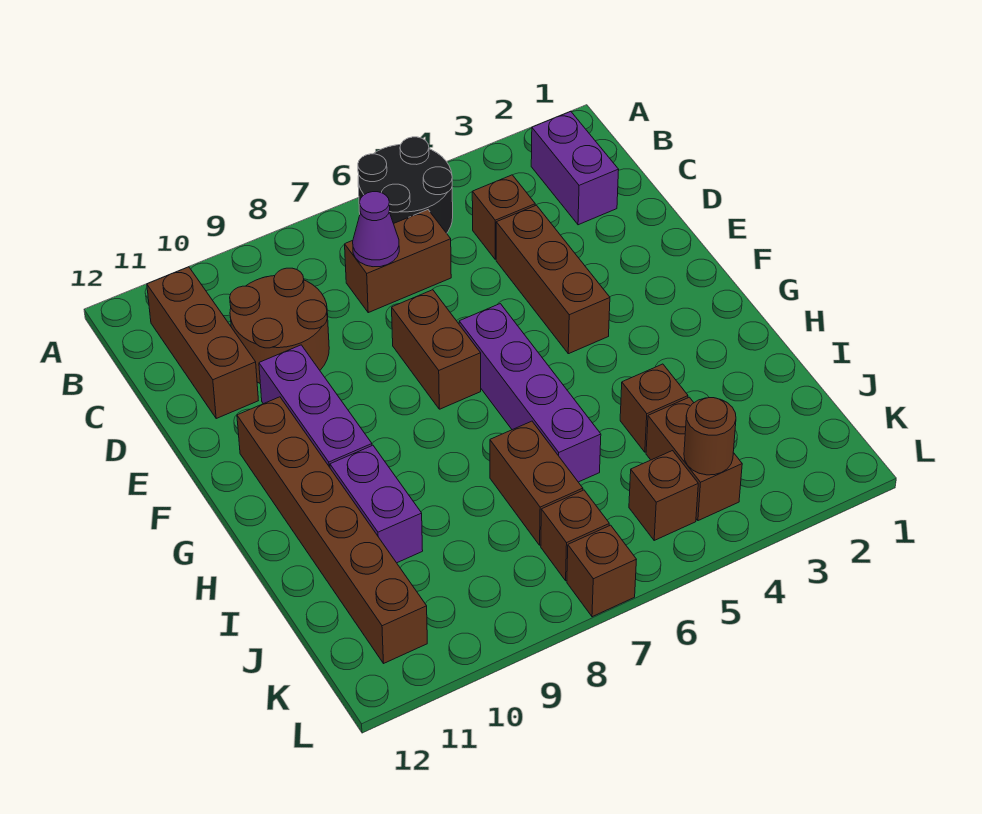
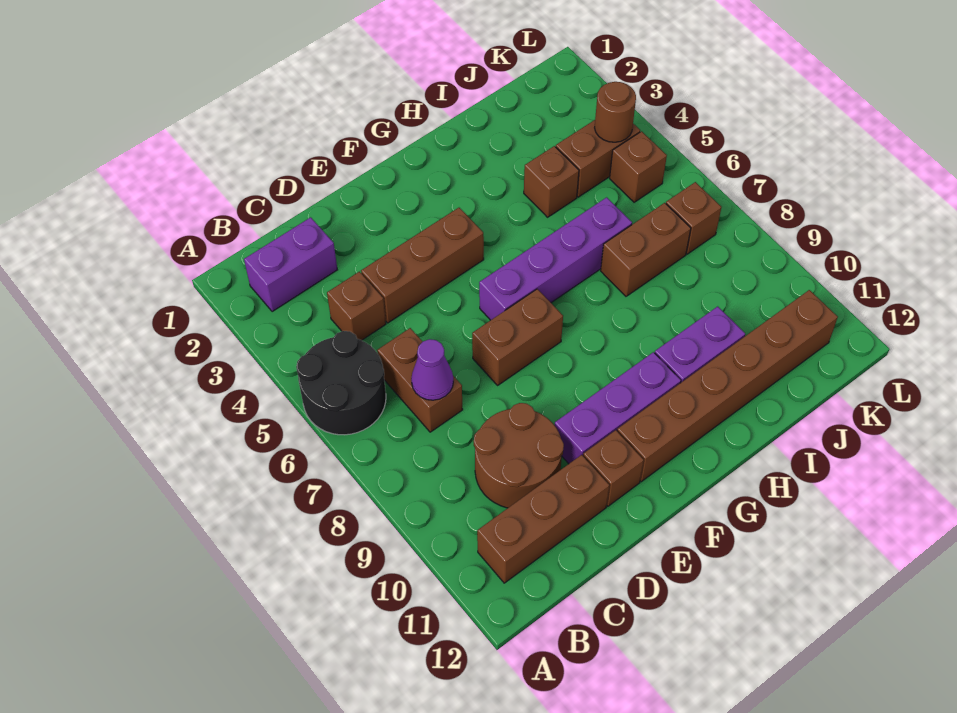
brown 1x1 brick [567,525,636,617] -> brown 1x1 brick moved to [583,430,644,506]

